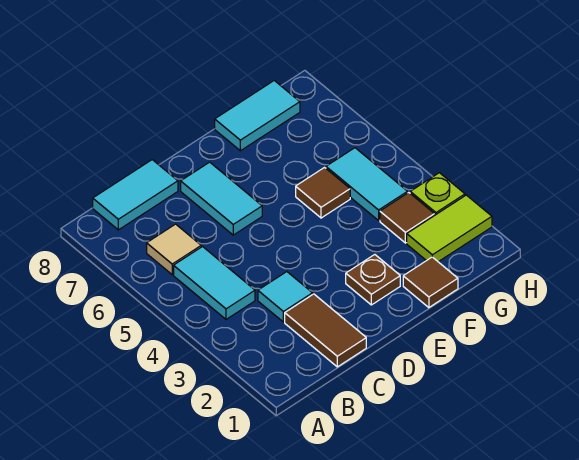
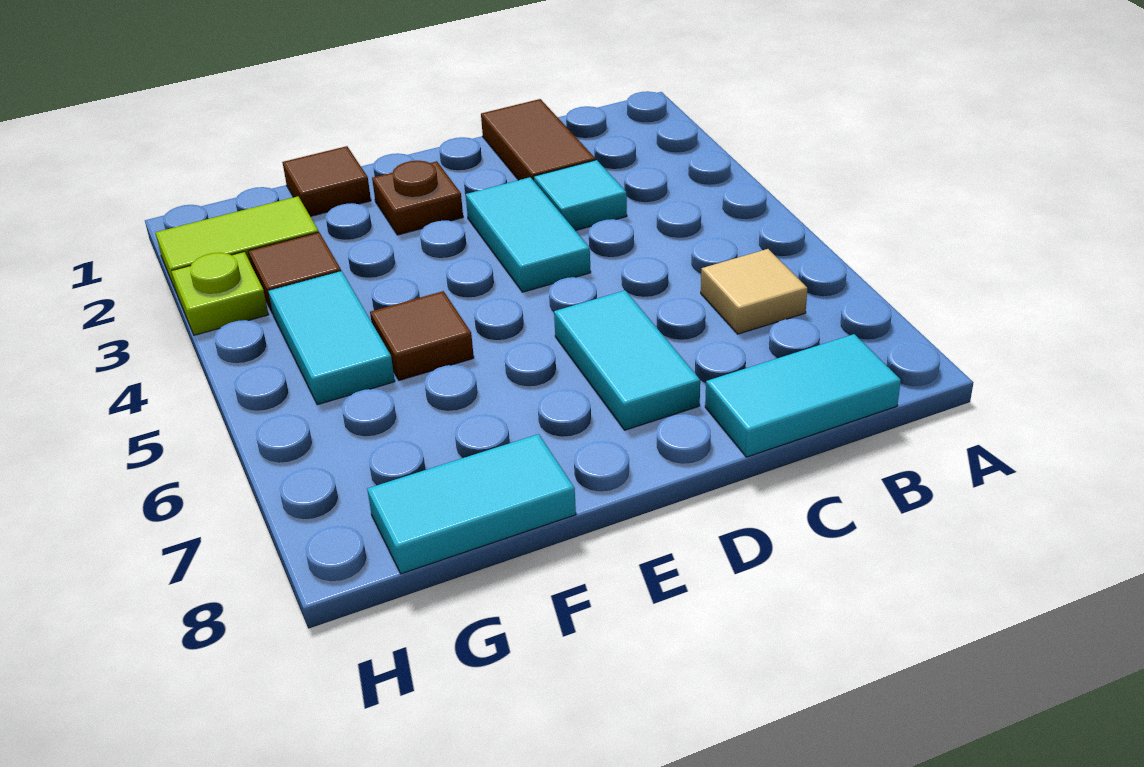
cyan 1x2 tile [174,247,255,319] -> cyan 1x2 tile moved to [466,177,591,292]

